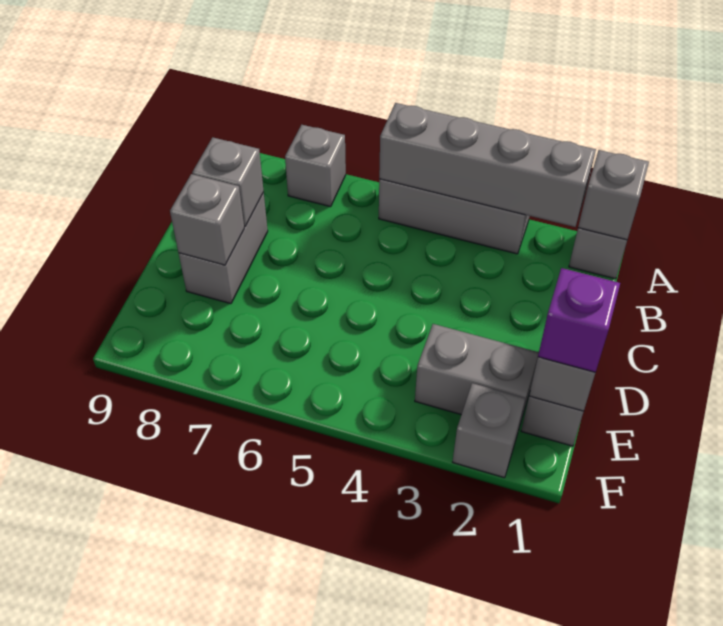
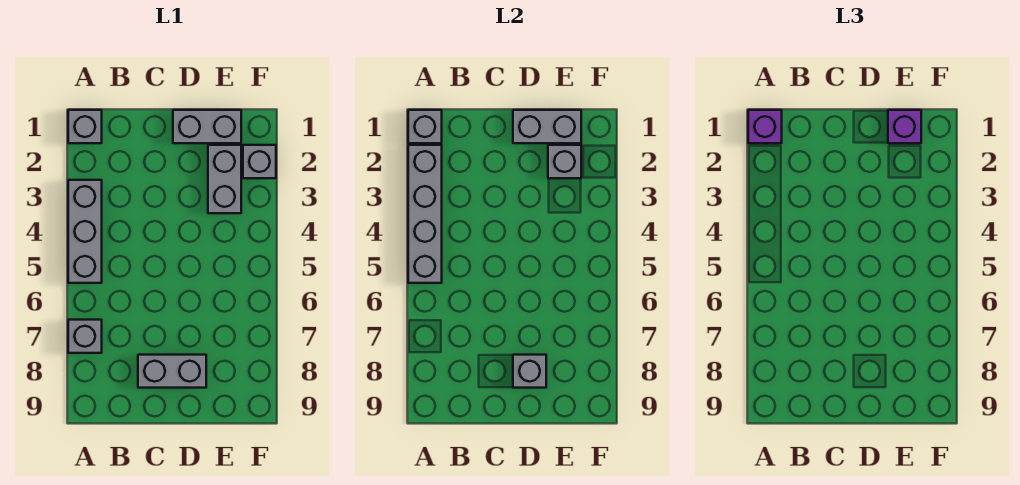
none -> purple 1x1 brick [748,110,782,143]
grey 1x1 brick [192,137,264,227] -> grey 1x1 brick moved to [548,145,581,178]

